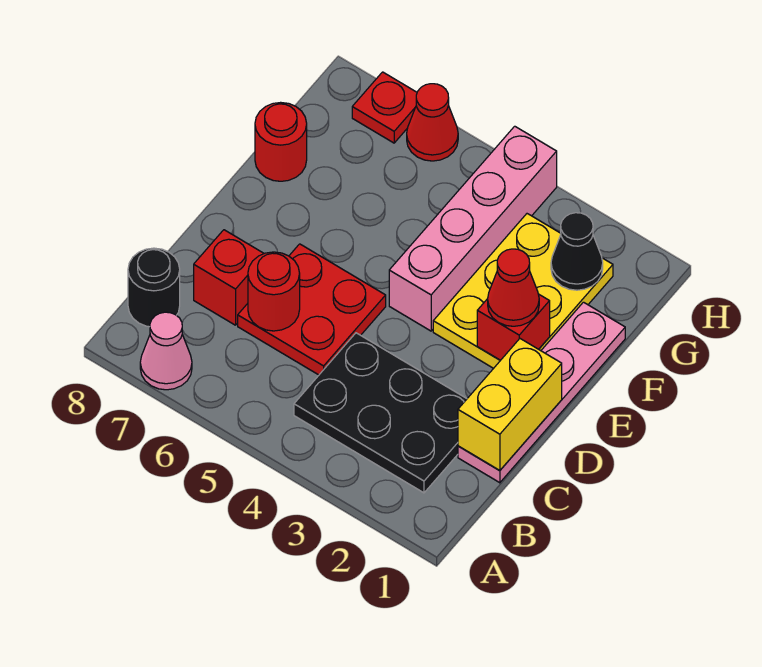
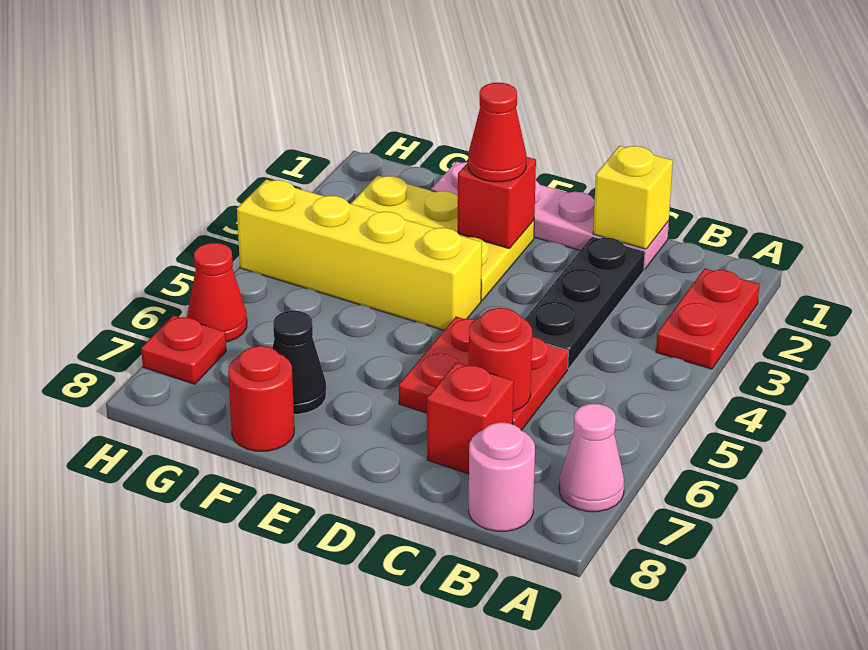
none -> red 1x2 plate [656,269,759,369]
black 2x3 plate [294,333,467,493] -> black 1x3 plate [525,237,645,368]
black 1x1 round brick [128,248,180,327] -> pink 1x1 round brick [469,422,535,531]
yellow 1x2 brick [458,339,562,471] -> yellow 1x1 brick [593,146,673,249]
pink 1x4 brick [389,126,557,331] -> yellow 1x4 brick [237,179,482,330]
black 1x1 cone [551,213,603,290] -> black 1x1 cone moved to [272,311,326,414]

